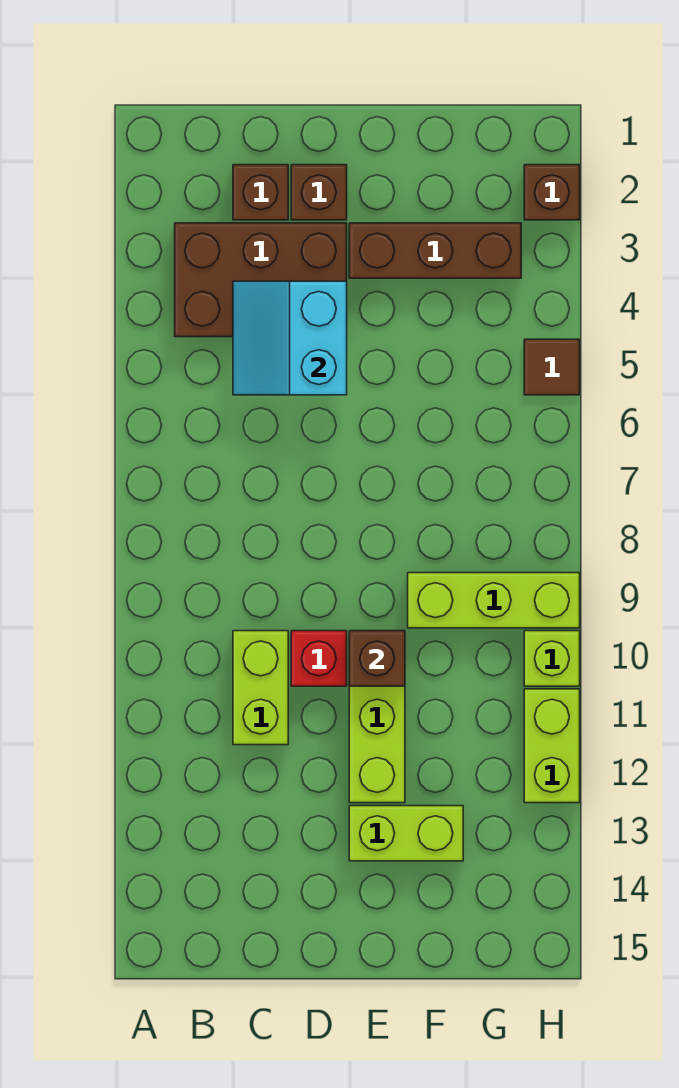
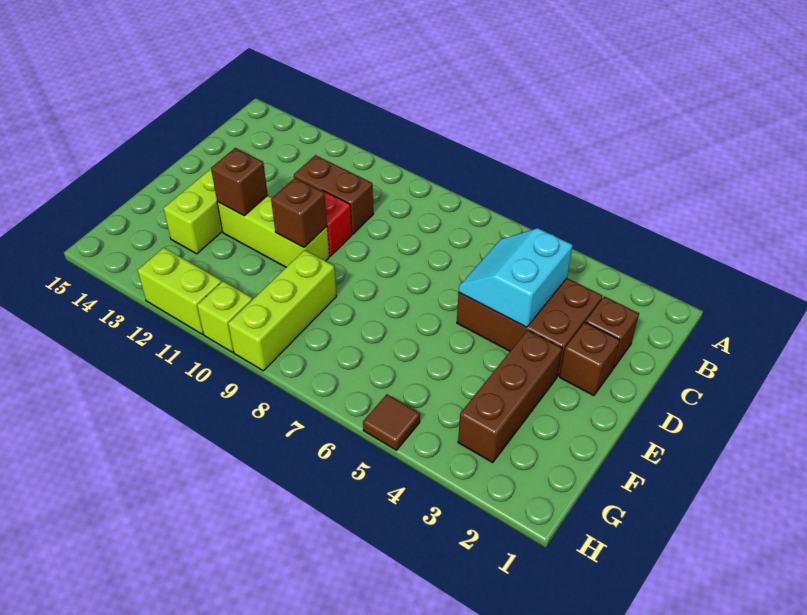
brown 2x3 brick [175,223,347,337] -> brown 2x3 brick turned to [457,278,602,377]
cyan 2x2 slope [233,281,347,395] -> cyan 2x2 slope turned to [459,228,573,327]
lime 1x2 brick [233,631,288,745] -> brown 1x2 brick [294,155,373,234]
brown 1x1 brick [524,165,580,220] -> brown 1x1 brick moved to [211,148,268,216]

